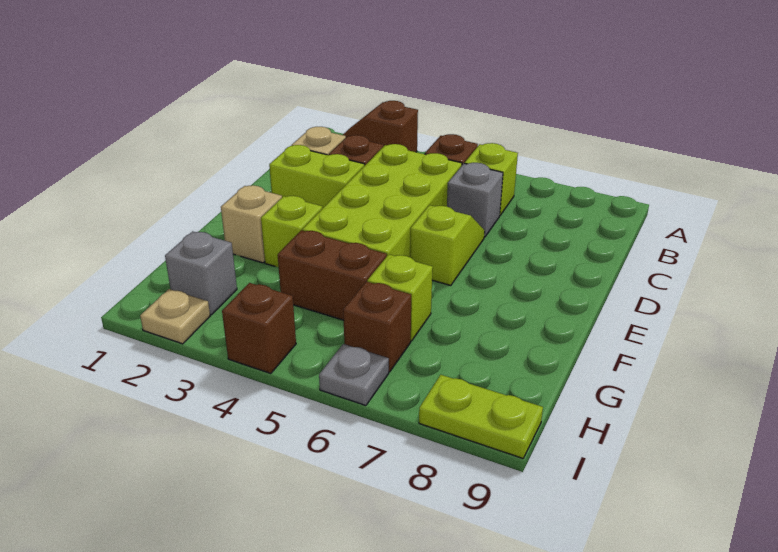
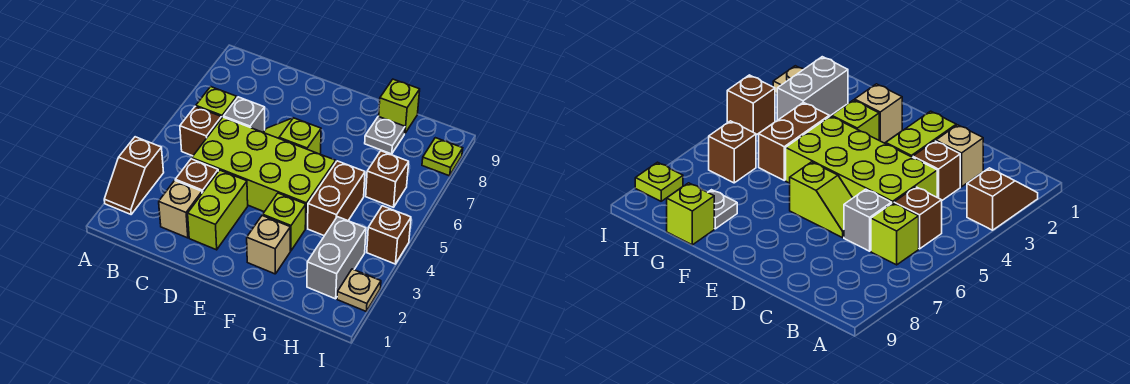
lime 1x1 brick [367,254,433,341] -> lime 1x1 brick moved to [379,79,420,133]
grey 1x1 brick [165,231,237,315] -> grey 1x2 brick [307,217,366,299]
grey 1x1 plate [319,344,389,406] -> grey 1x1 plate moved to [365,116,405,154]
lime 1x2 plate [419,375,543,458] -> lime 1x1 plate [422,138,463,176]

